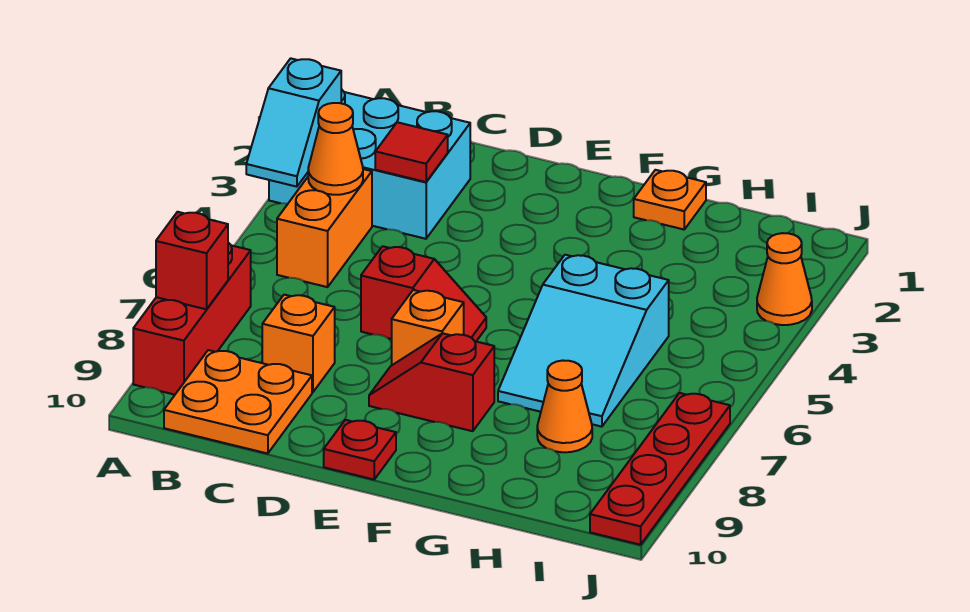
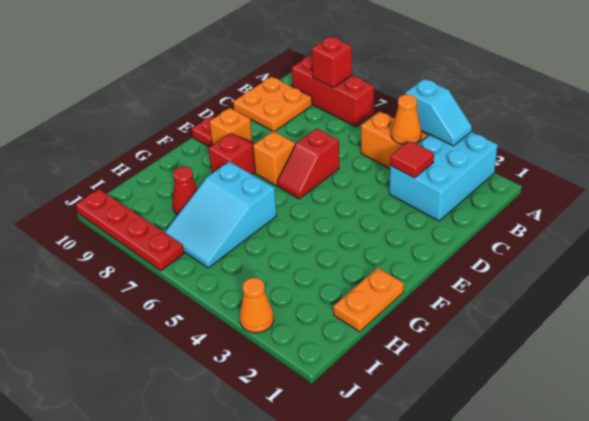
cyan 1x2 slope [246,58,341,187] -> cyan 1x2 slope turned to [406,79,472,146]
orange 1x1 brick [262,295,335,392] -> orange 1x1 brick moved to [209,108,252,145]
orange 1x1 plate [634,170,706,229] -> orange 1x2 plate [333,268,404,332]
cyan 2x3 slope [498,255,669,427] -> cyan 2x3 slope turned to [165,162,277,268]
orange 1x1 cone [537,361,592,452] -> red 1x1 cone [172,167,197,215]

